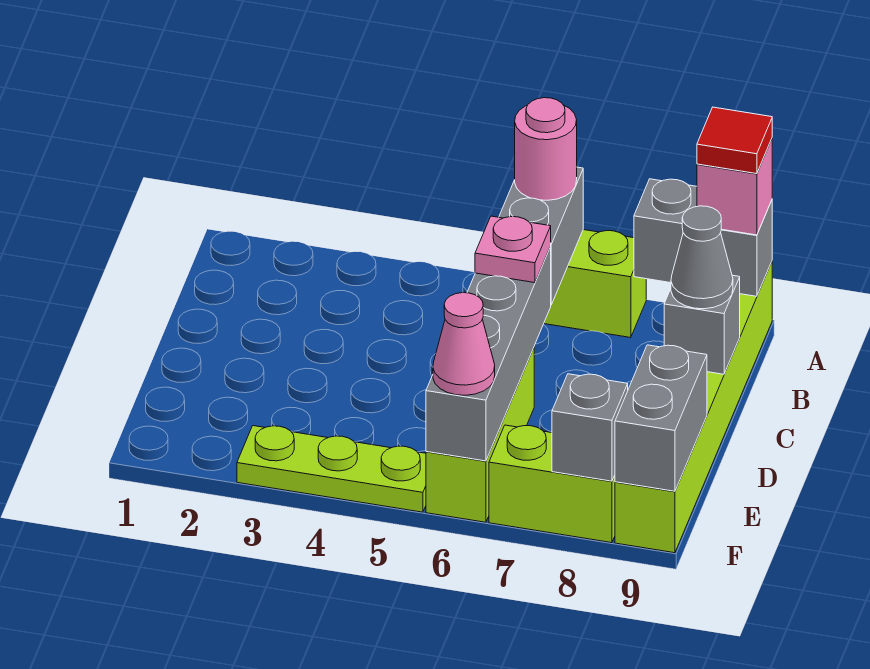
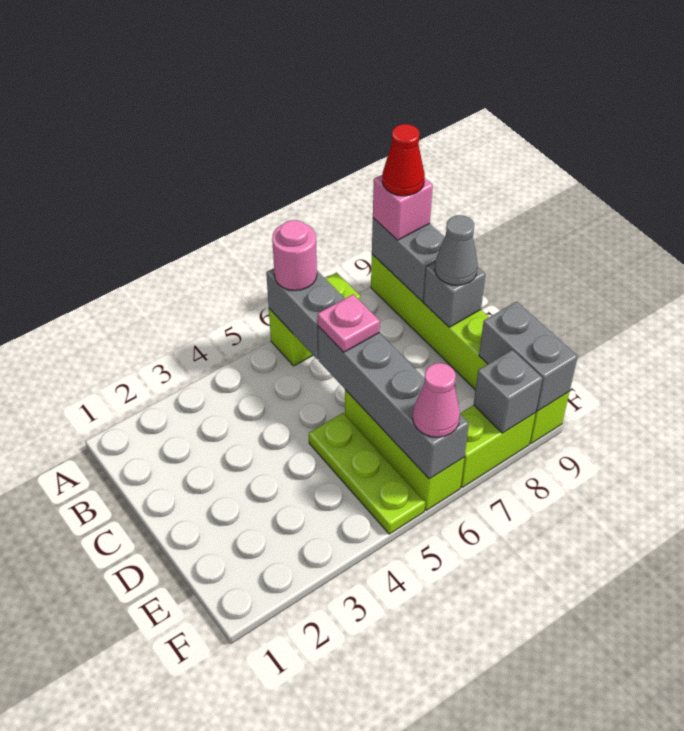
grey 1x2 brick [634,179,772,296] -> grey 1x2 brick turned to [372,218,445,301]
red 1x1 tile [697,107,772,174] -> red 1x1 cone [382,124,425,196]
lime 1x3 plate [237,426,426,512] -> lime 1x3 plate turned to [309,413,425,534]

